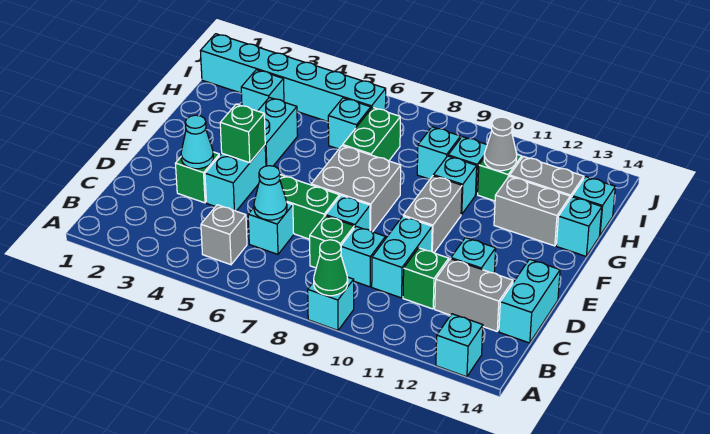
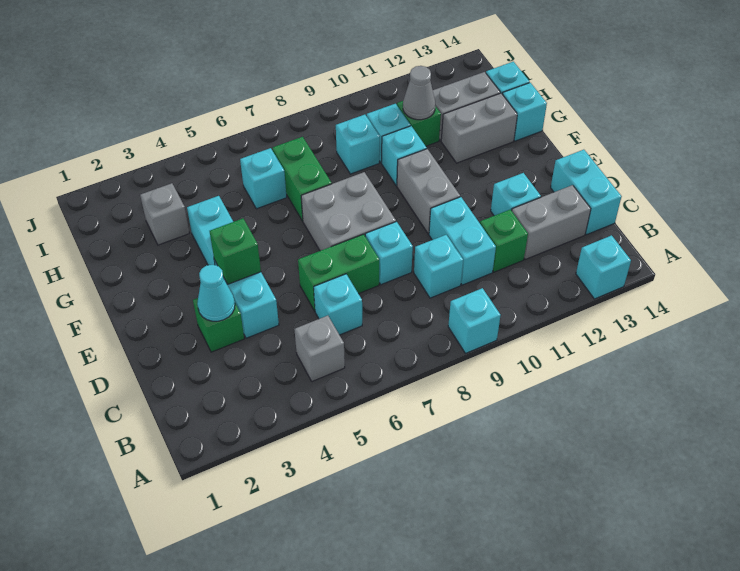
green 1x1 cone [314,240,348,296] -> none
cyan 1x1 cone [254,166,287,220] -> none
green 1x1 brick [310,216,354,268] -> none
cyan 1x1 brick [241,70,284,111] -> grey 1x1 brick [140,183,189,245]
cyan 1x6 brick [201,34,386,122] -> none

